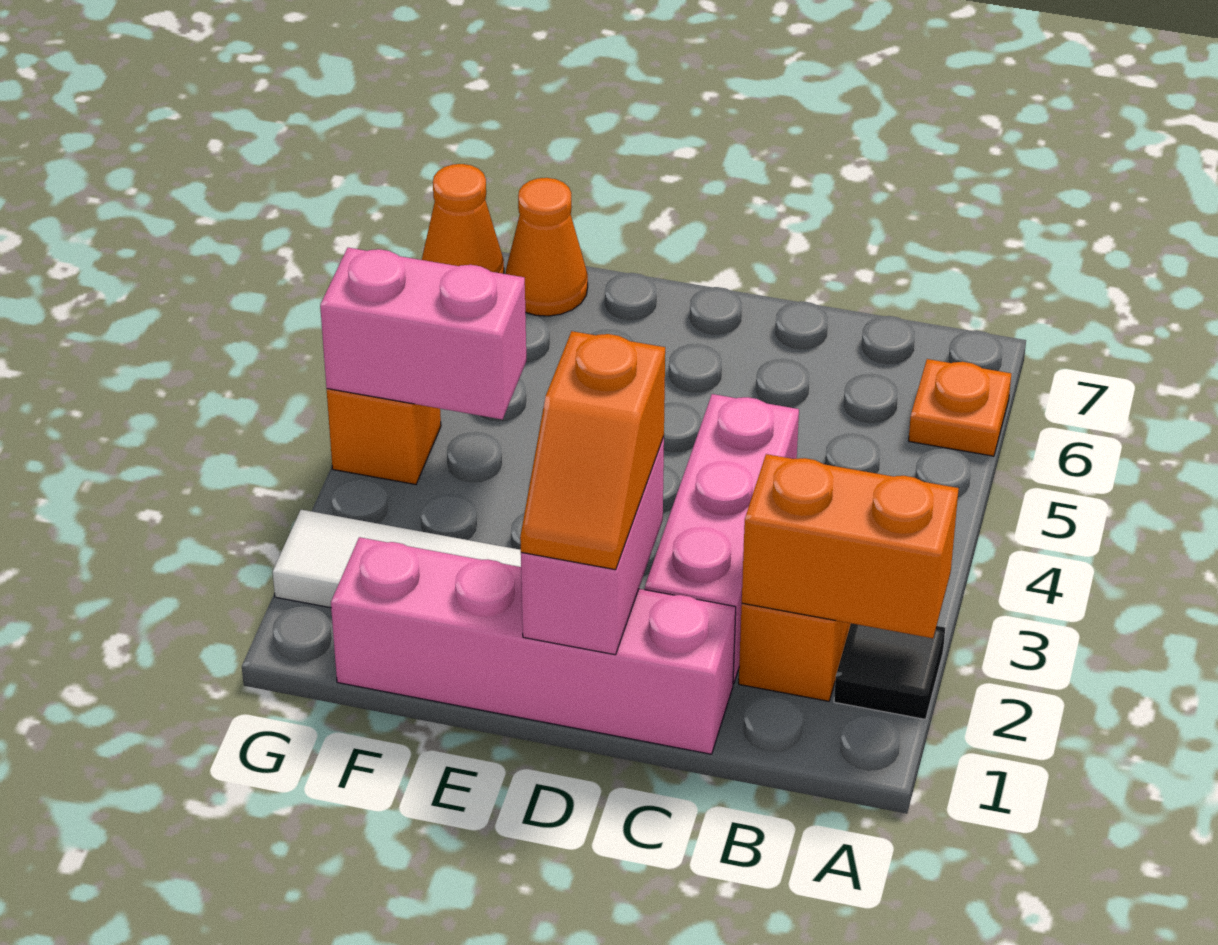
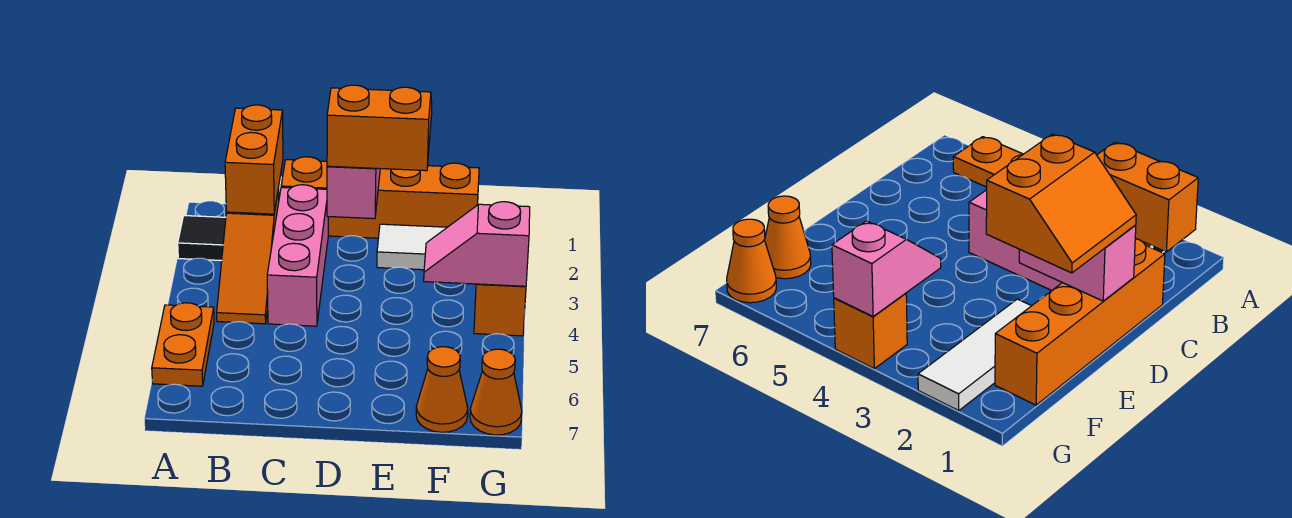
orange 1x2 brick [742,454,959,638] -> orange 1x2 brick turned to [225,105,283,214]
orange 1x1 plate [909,359,1011,456] -> orange 1x2 plate [152,303,214,386]
pink 1x4 brick [331,537,736,754] -> orange 1x4 brick [281,157,479,238]
orange 1x2 slope [520,331,665,570] -> orange 2x2 slope [327,85,432,171]
pink 1x2 brick [320,248,526,419] -> pink 1x2 slope [424,202,530,286]

